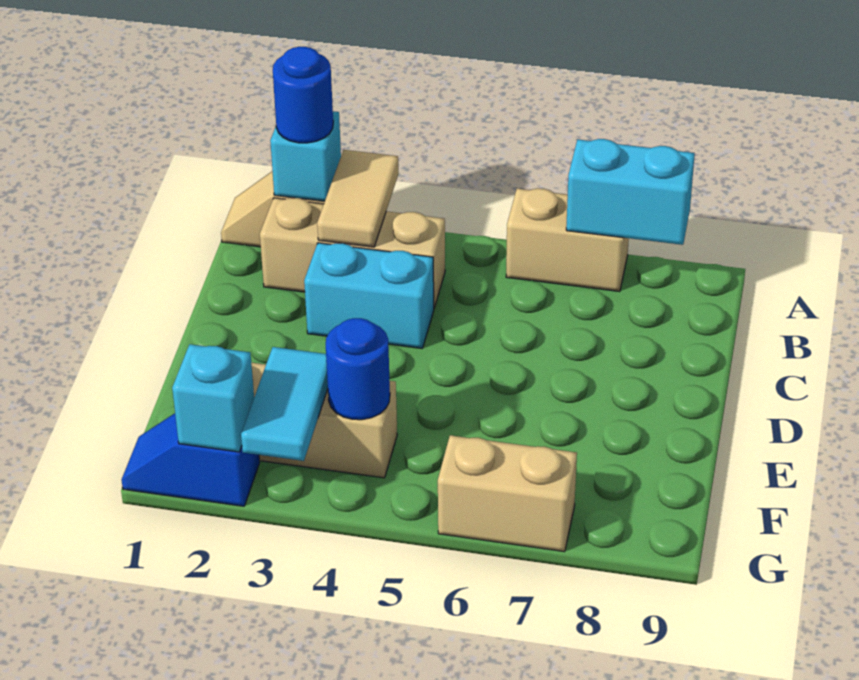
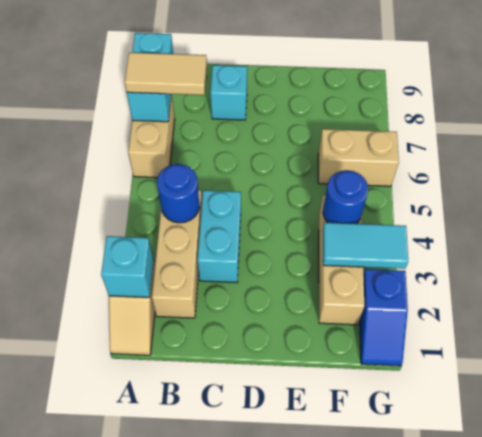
blue 1x1 round brick [273,47,333,143] -> blue 1x1 round brick moved to [157,164,200,223]
tan 1x2 tile [317,150,399,247] -> tan 1x2 tile moved to [125,53,207,95]
cyan 1x1 brick [172,344,254,452] -> cyan 1x1 brick moved to [211,65,247,120]
tan 1x2 brick [438,435,577,552] -> tan 1x2 brick turned to [318,129,399,186]

